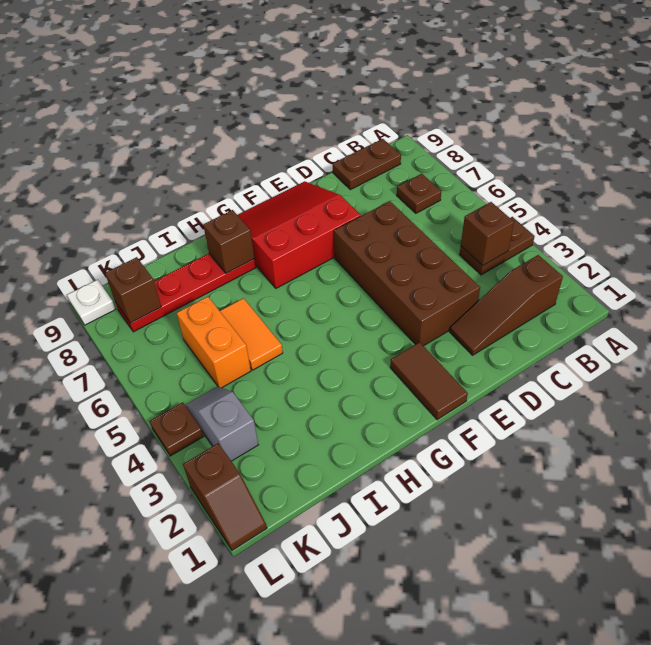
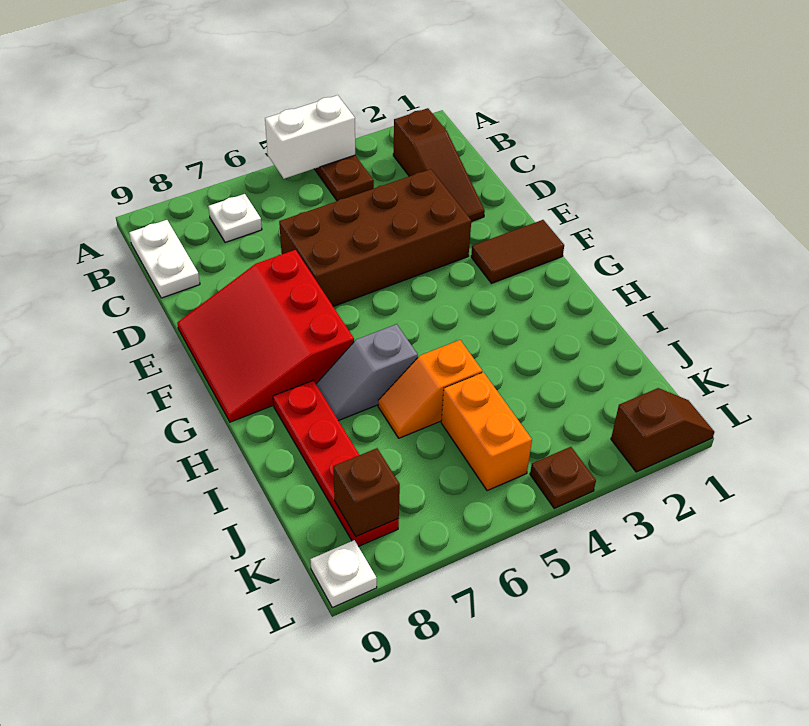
none -> white 1x2 brick [265,95,355,179]
brown 1x1 brick [461,202,514,266] -> none
brown 1x1 plate [397,174,441,213] -> white 1x1 plate [208,194,262,242]
brown 1x2 plate [333,139,401,190] -> white 1x2 plate [129,220,200,298]
brown 1x1 brick [203,210,255,273] -> none
orange 1x2 tile [220,298,283,370] -> orange 1x2 slope [378,340,482,438]
orange 1x2 brick [177,297,251,388] -> orange 1x2 brick turned to [441,372,532,491]
grey 1x2 slope [186,387,258,461] -> grey 1x2 slope moved to [316,324,418,421]

